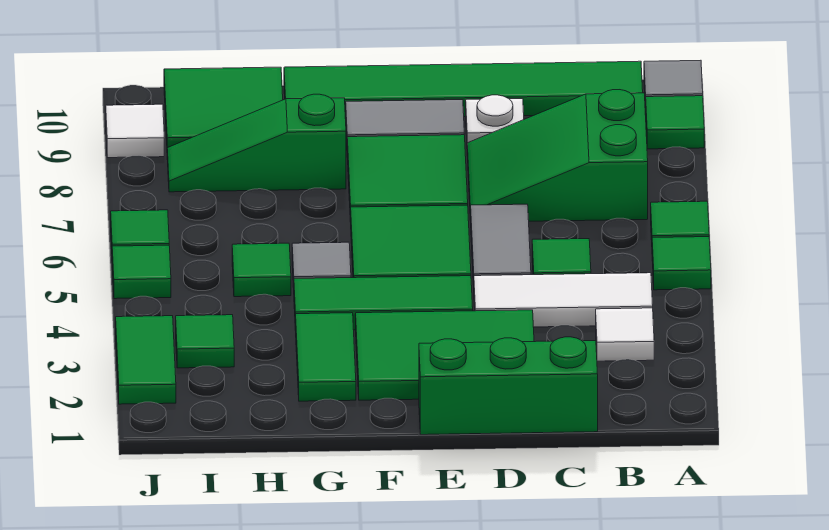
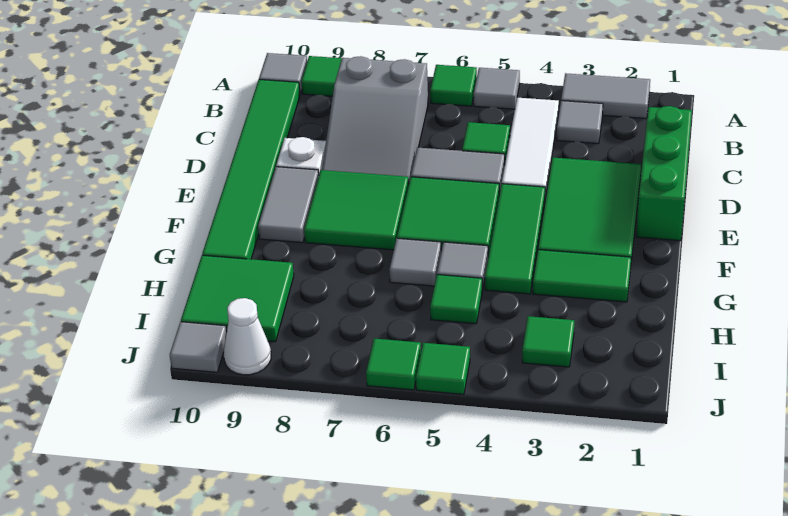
none -> grey 1x2 tile [561,73,650,119]
green 1x1 tile [652,237,711,290] -> grey 1x1 tile [474,68,520,109]
white 1x1 tile [596,308,654,361] -> grey 1x1 tile [557,101,603,144]
green 2x3 slope [467,90,648,221] -> grey 2x3 slope [322,56,428,182]
none -> grey 1x1 tile [390,238,441,286]
green 1x3 slope [167,94,346,192] -> none
green 1x2 tile [116,316,176,404] -> none
white 1x1 tile [106,104,164,158] -> white 1x1 cone [224,298,271,375]
none -> grey 1x1 tile [170,322,227,372]

